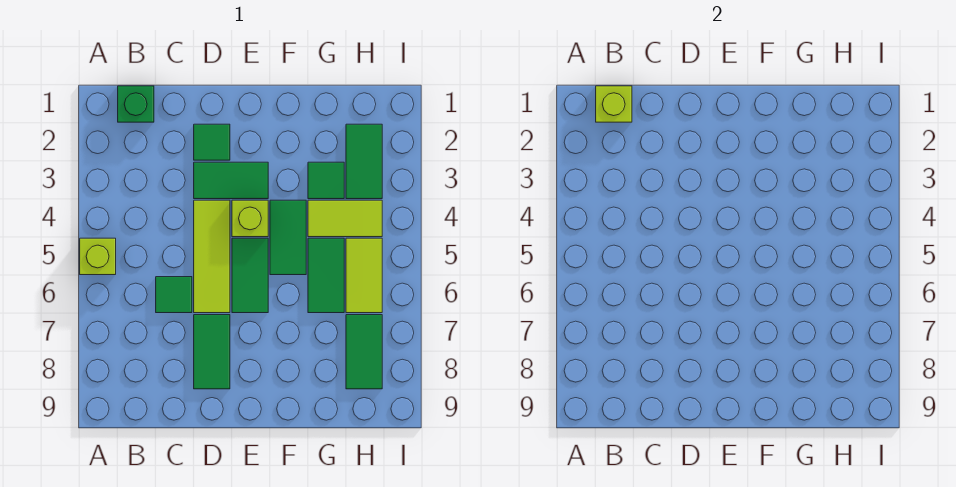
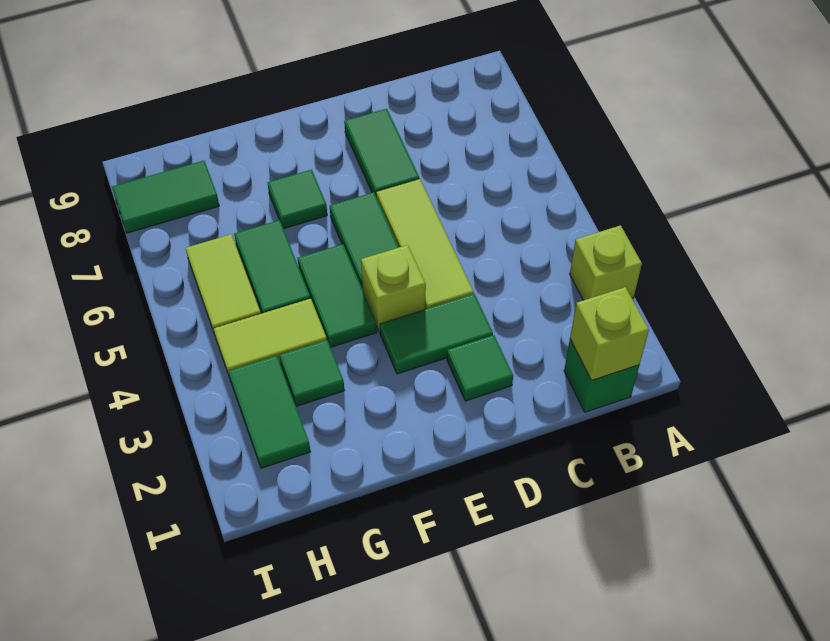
lime 1x1 brick [80,238,116,275] -> lime 1x1 brick moved to [570,225,642,300]
green 1x1 tile [156,277,192,313] -> green 1x1 tile moved to [267,170,327,229]
green 1x2 tile [346,315,382,389] -> green 1x2 tile turned to [112,161,219,233]

